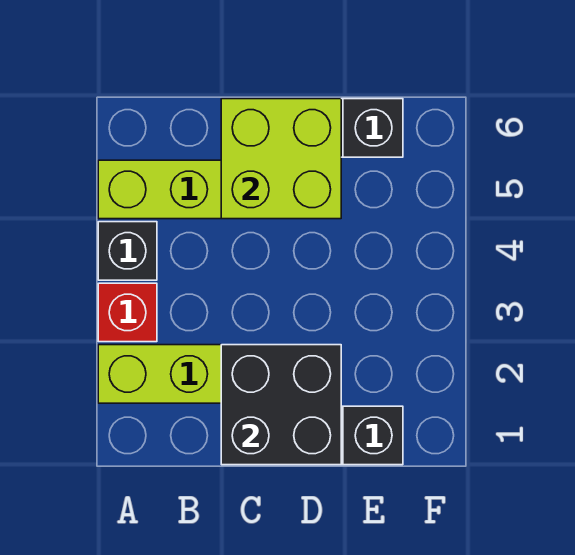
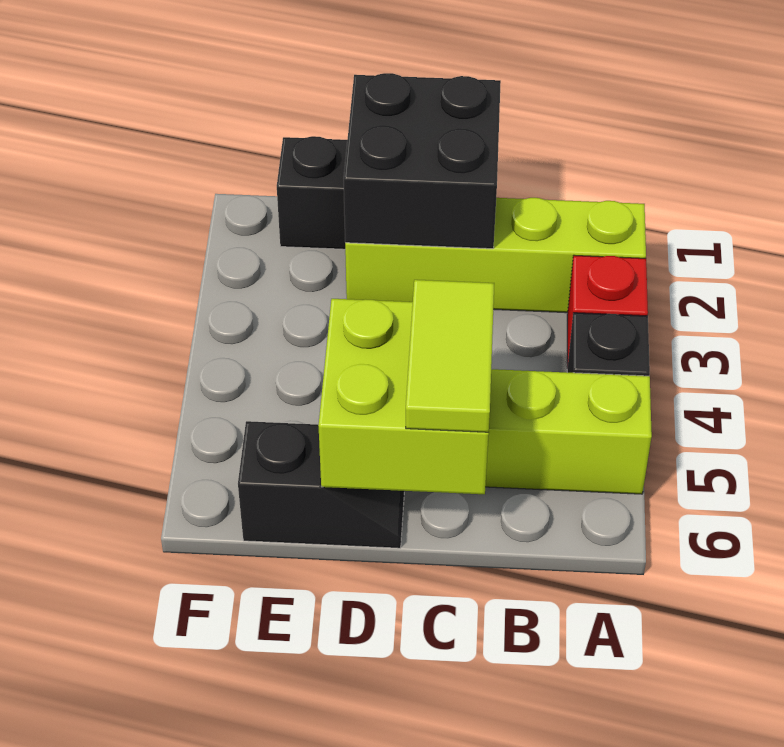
none -> lime 1x2 tile [406,280,494,432]

